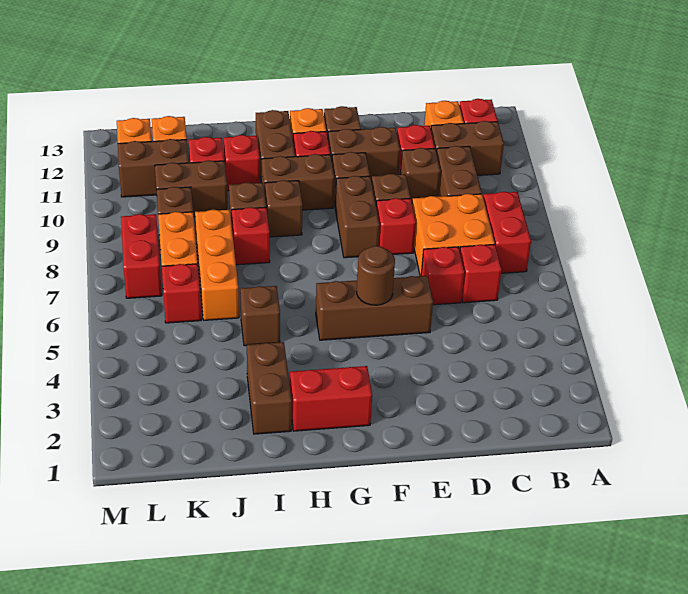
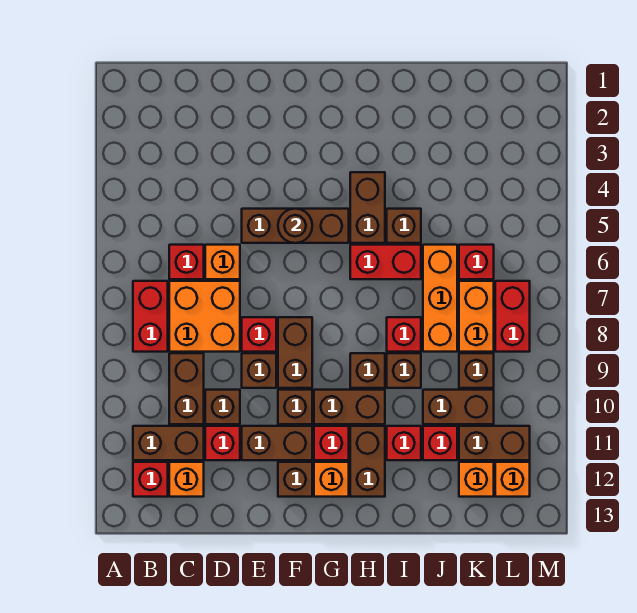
red 1x1 brick [421,247,465,305] -> orange 1x1 brick [205,245,240,279]
red 1x2 brick [290,366,372,431] -> red 1x2 brick moved to [350,245,421,279]
brown 1x2 brick [247,342,292,434] -> brown 1x2 brick moved to [350,172,385,243]

